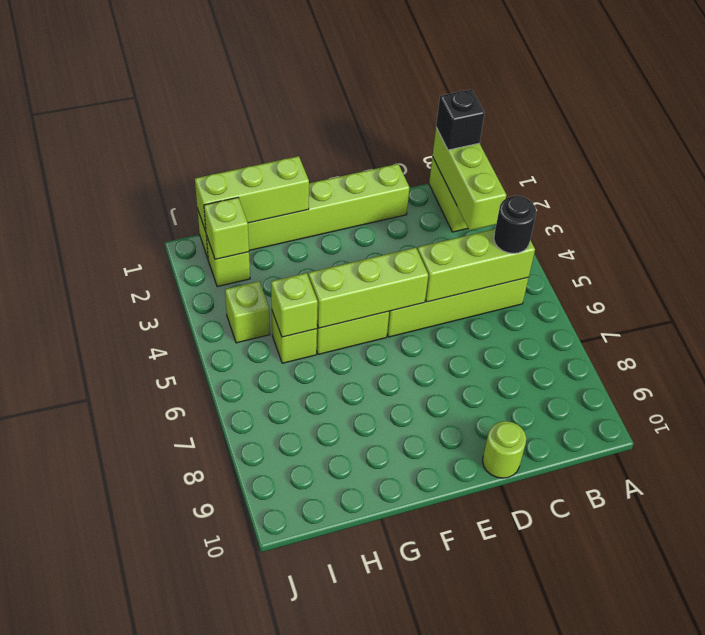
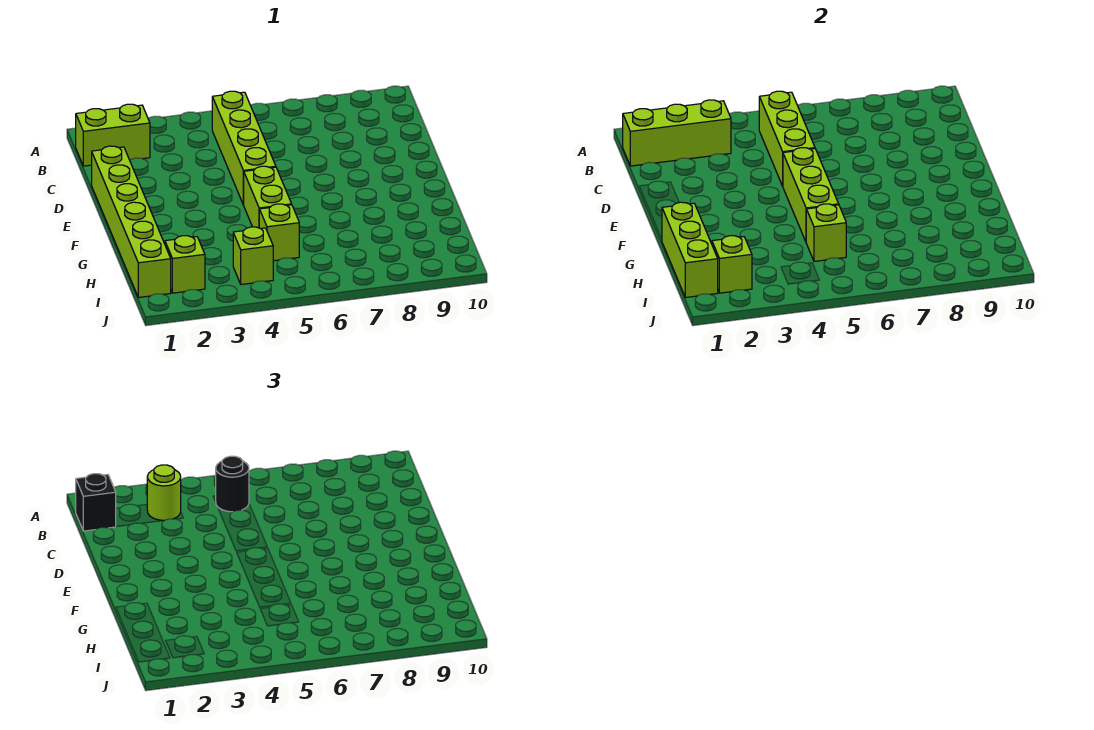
lime 1x1 round brick [483,421,526,478] -> lime 1x1 round brick moved to [147,465,181,520]

